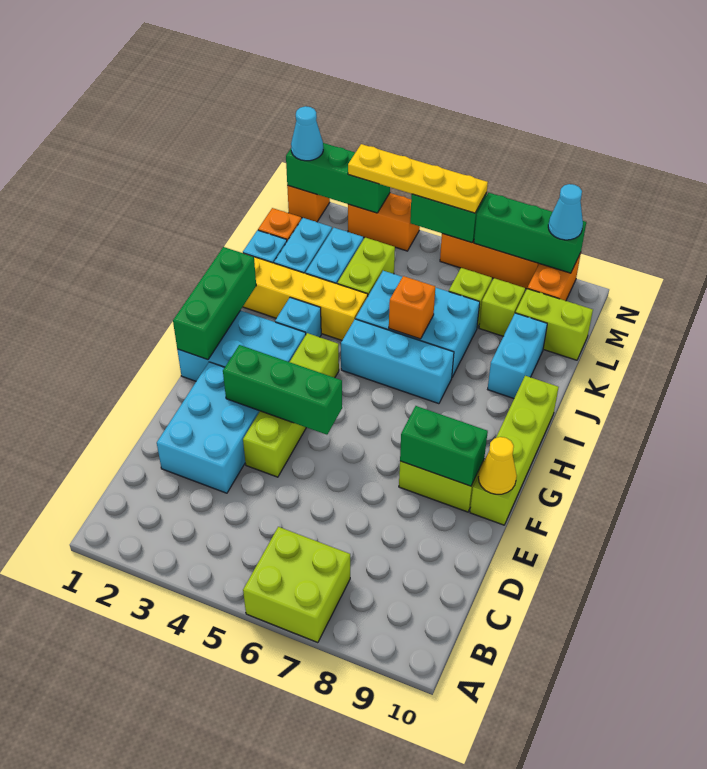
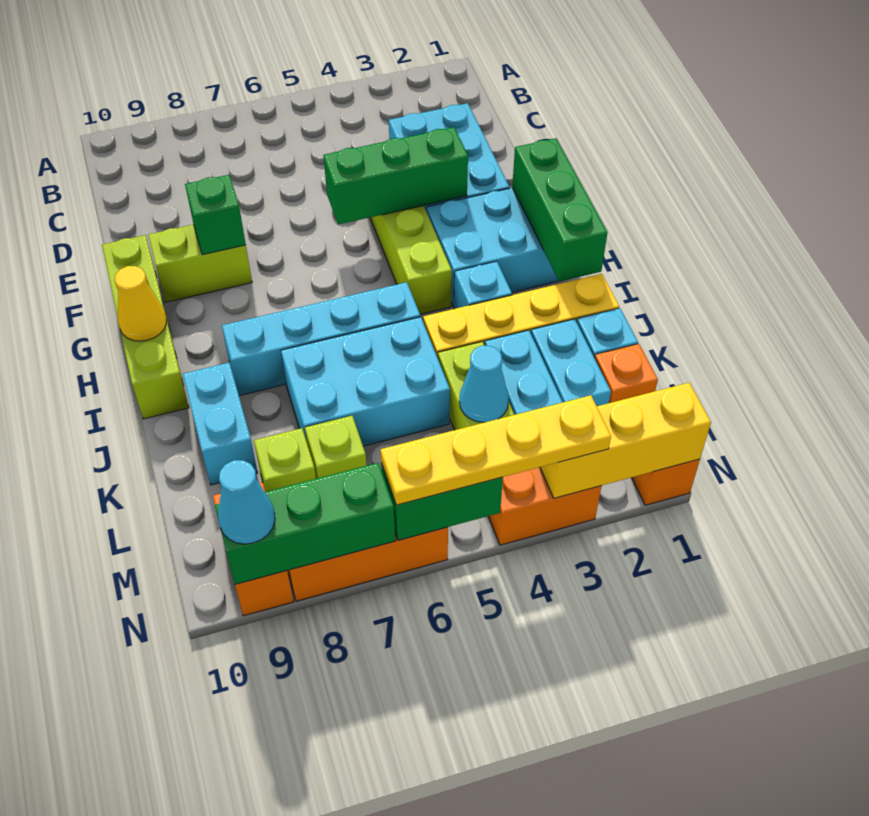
lime 2x2 brick [243,527,350,643] -> none
green 1x2 brick [400,406,488,486] -> green 1x1 brick [185,175,246,255]
yellow 1x1 cone [478,437,517,494] -> yellow 1x1 cone moved to [115,266,166,341]
cyan 1x3 brick [341,319,454,404] -> cyan 1x4 brick [222,282,420,396]
orange 1x1 brick [389,276,435,339] -> none
lime 1x2 brick [516,289,593,360] -> none
green 1x3 brick [286,143,390,213] -> yellow 1x3 brick [540,383,711,498]
cyan 1x1 cone [291,106,323,161] -> cyan 1x1 cone moved to [459,345,509,422]

